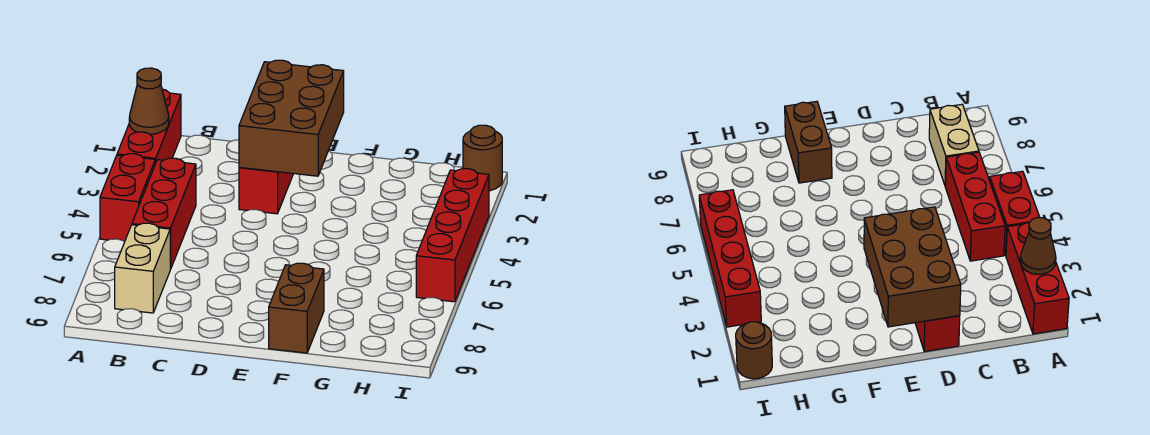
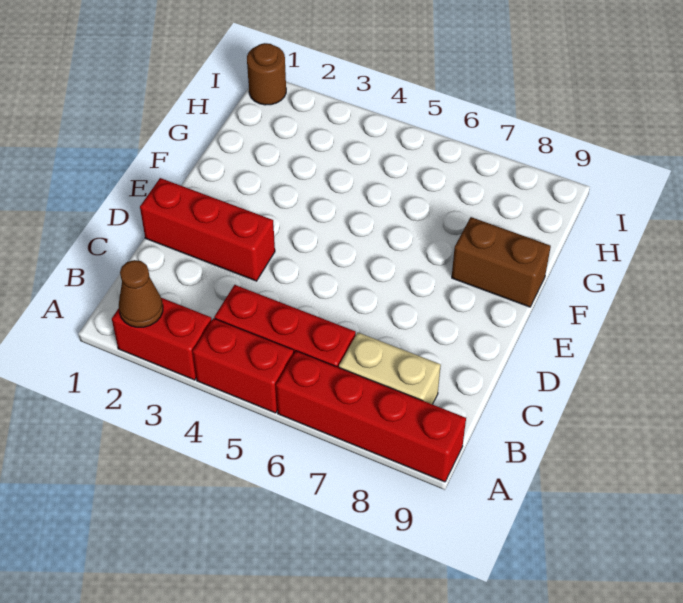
red 1x3 brick [117,89,181,164] -> red 1x2 brick [112,298,212,380]
brown 2x3 brick [239,60,344,176] -> none
red 1x4 brick [416,169,489,302] -> red 1x4 brick moved to [276,351,466,482]

